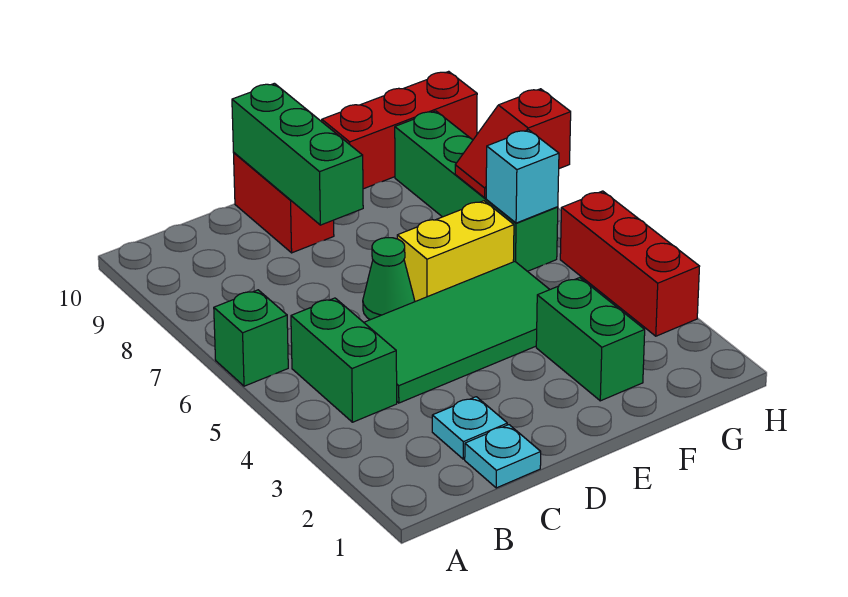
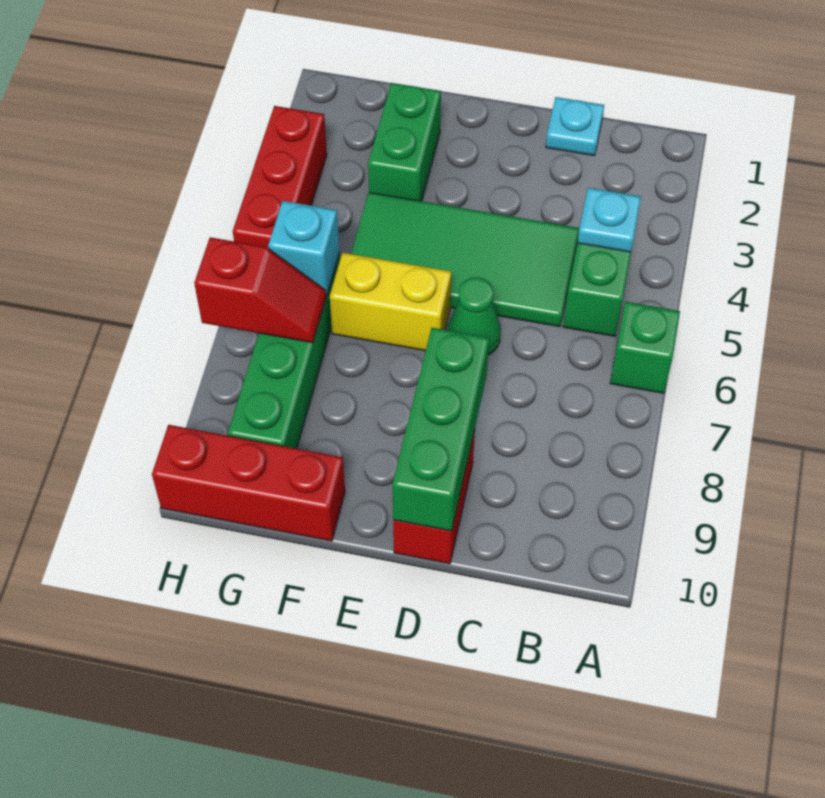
cyan 1x1 plate [432,397,507,459] -> cyan 1x1 plate moved to [577,188,641,252]

